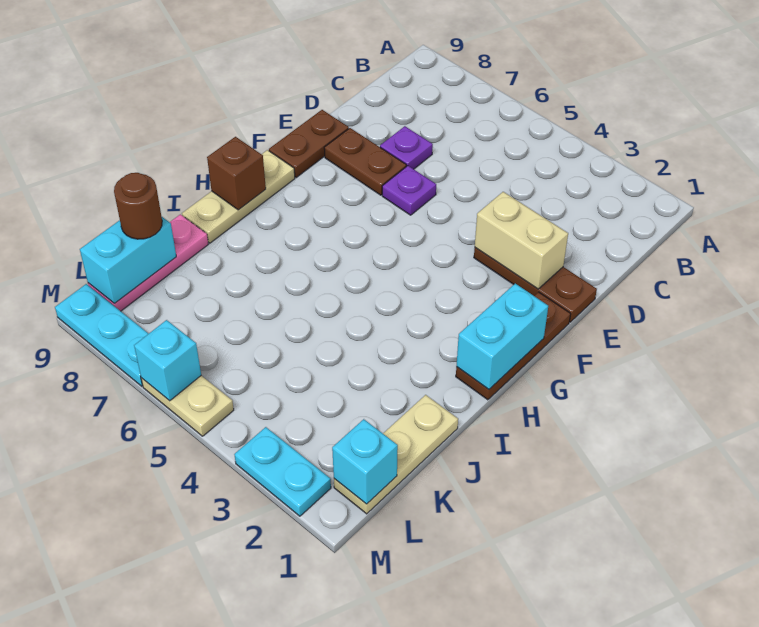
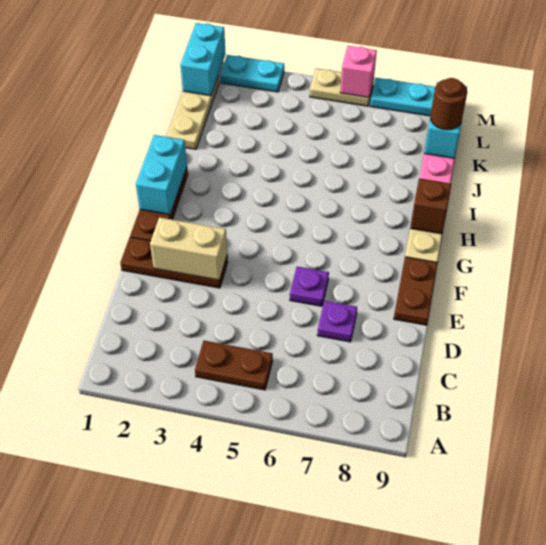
brown 1x2 plate [324,128,406,195] -> brown 1x2 plate moved to [195,341,273,390]
cyan 1x1 brick [332,419,398,504] -> cyan 1x2 brick [180,23,226,96]
cyan 1x1 brick [134,320,201,401] -> pink 1x1 brick [340,46,377,98]

